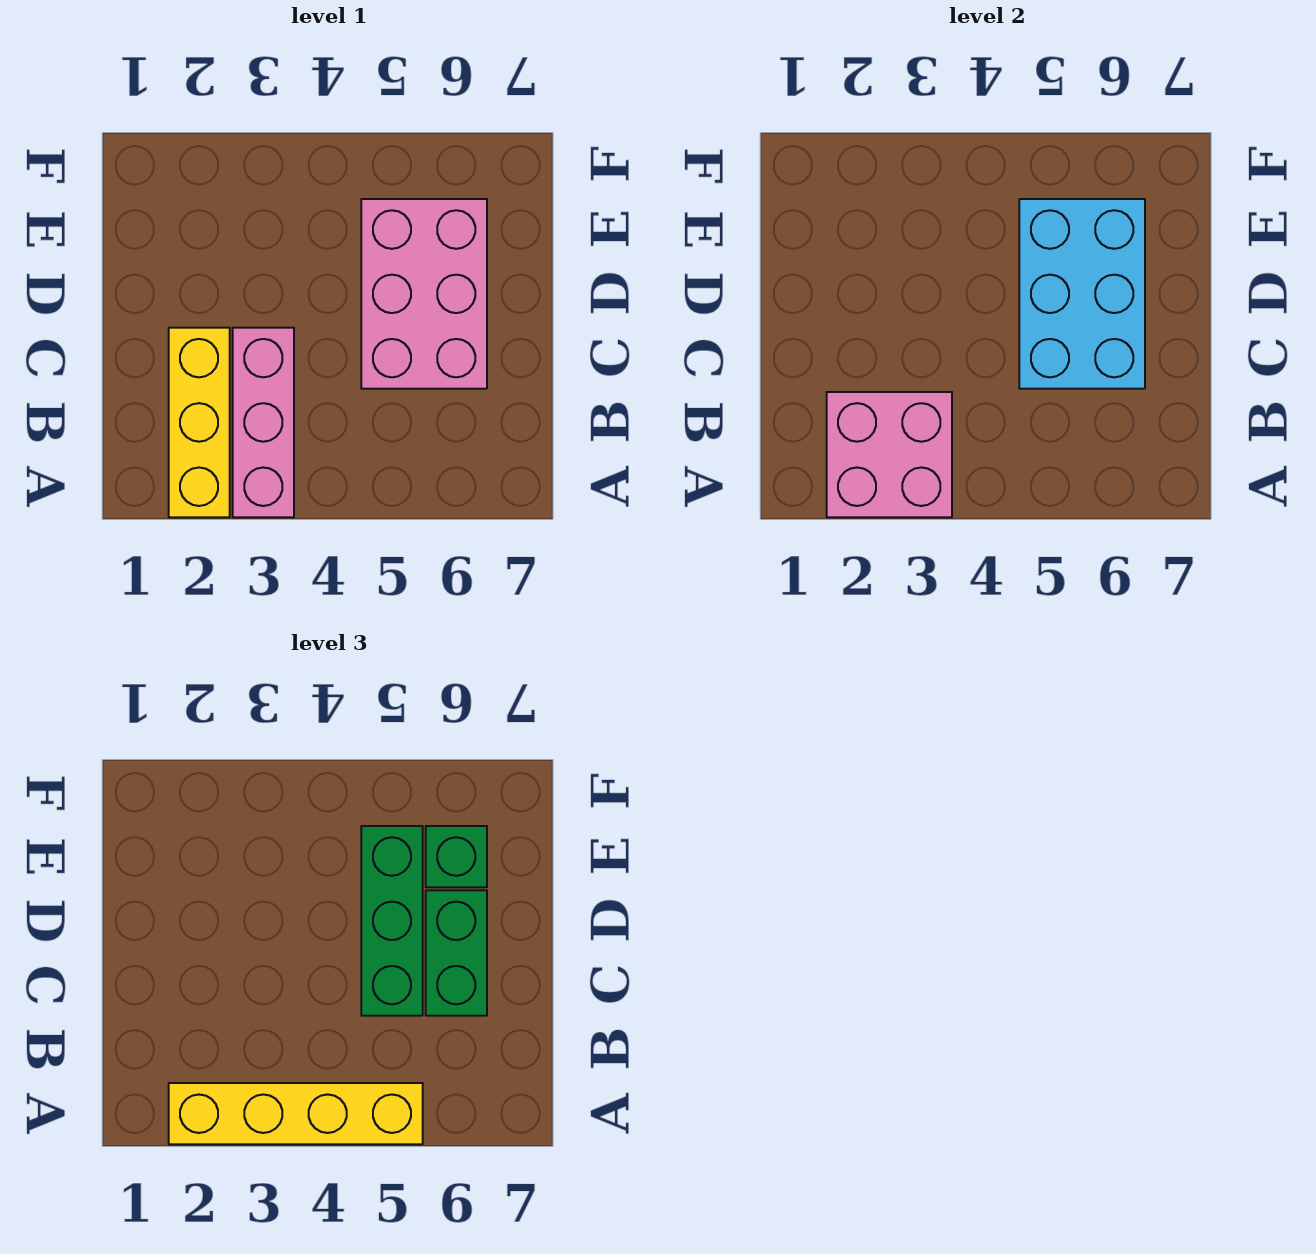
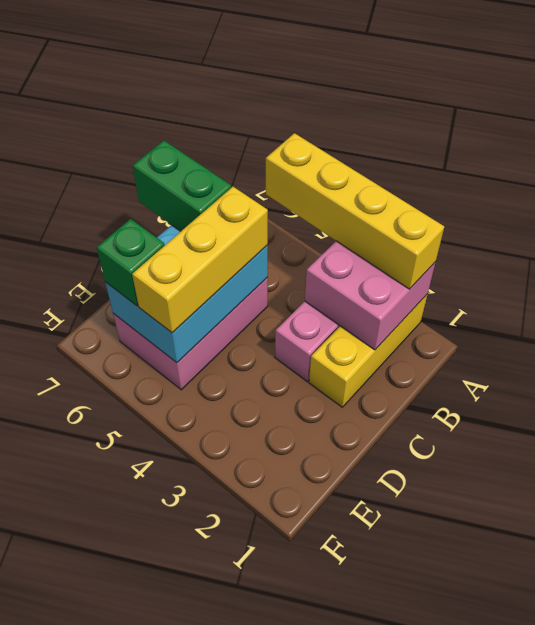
green 1x3 brick [361,826,423,1016] -> yellow 1x3 brick [132,187,268,333]
green 1x2 brick [426,890,487,1016] -> green 1x2 brick turned to [133,141,231,231]

